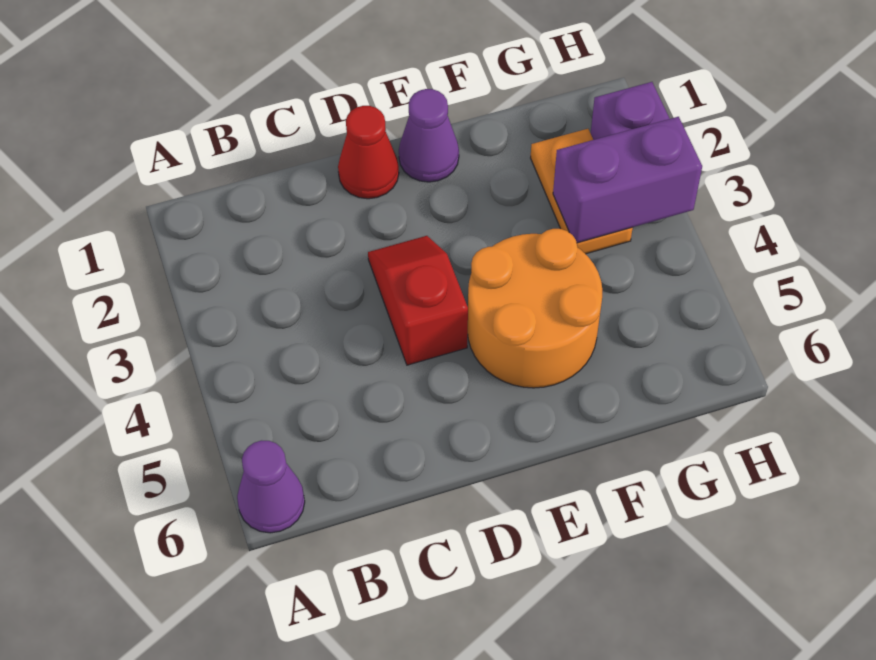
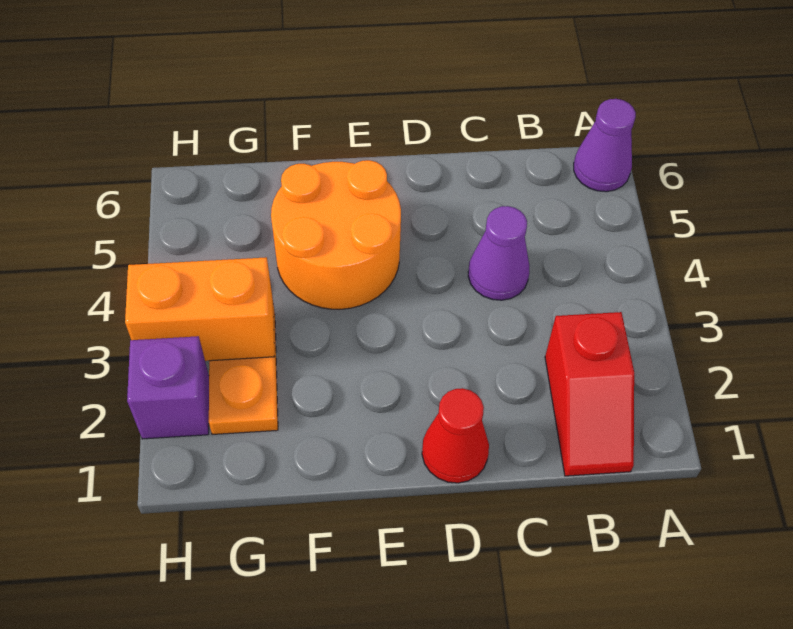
red 1x2 slope [368,236,468,365] -> red 1x2 slope moved to [545,312,634,476]
purple 1x1 cone [399,89,459,182] -> purple 1x1 cone moved to [468,206,530,300]
purple 1x2 brick [553,117,702,243] -> orange 1x2 brick [125,257,275,361]

